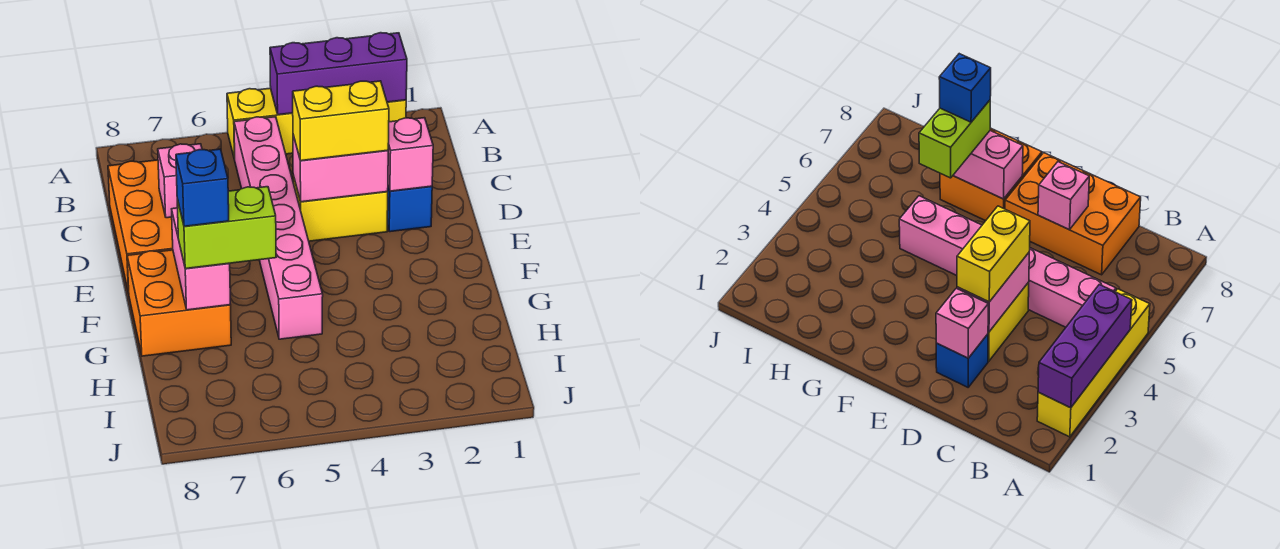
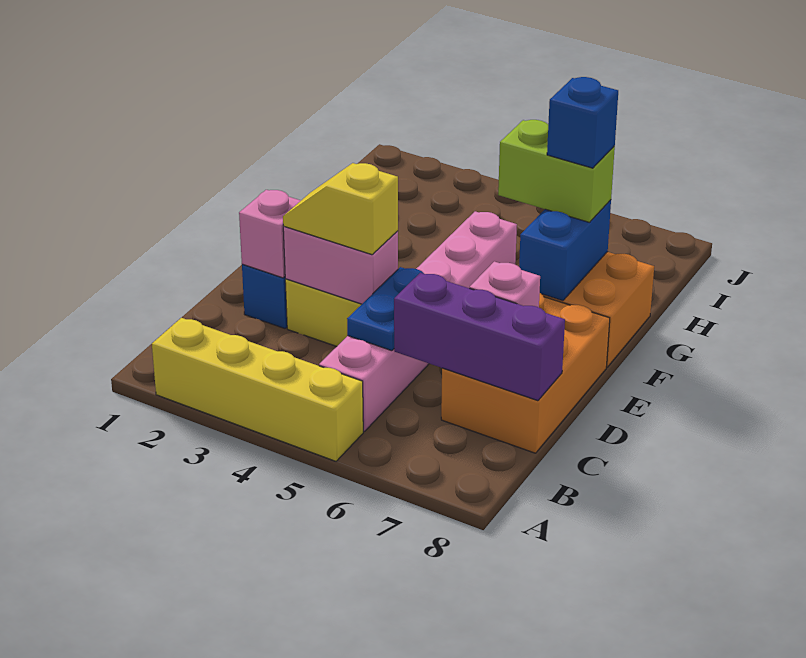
purple 1x3 brick [270,33,407,115] -> purple 1x3 brick moved to [394,273,565,401]
none -> blue 1x2 plate [347,267,424,351]
yellow 1x2 brick [293,81,389,161] -> yellow 1x2 slope [283,163,398,255]
pink 1x2 brick [172,208,230,310] -> blue 1x2 brick [519,200,611,301]

